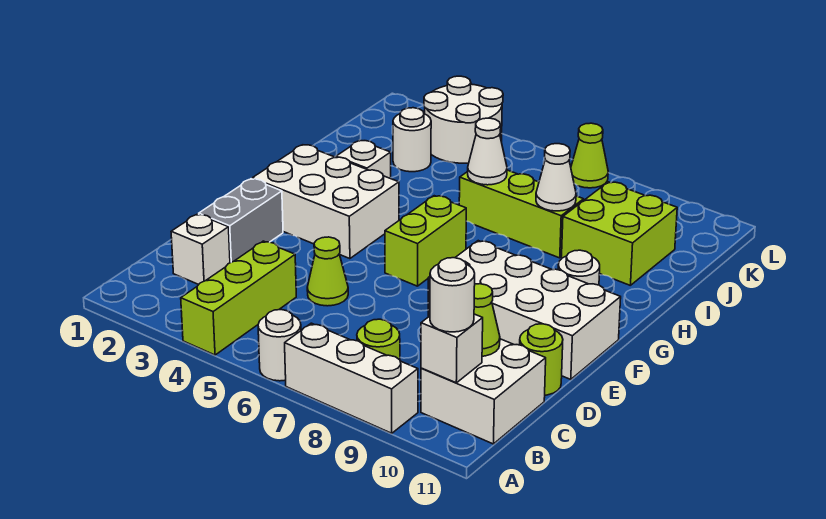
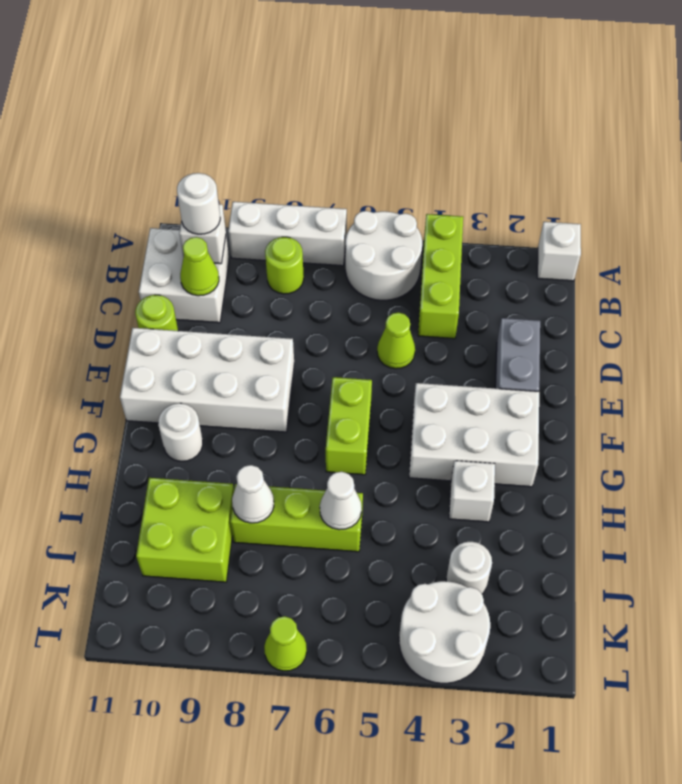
white 1x1 round brick [258,310,301,381] -> white 2x2 round brick [345,211,422,300]
white 1x1 brick [171,214,230,285] -> white 1x1 brick moved to [537,222,581,281]

